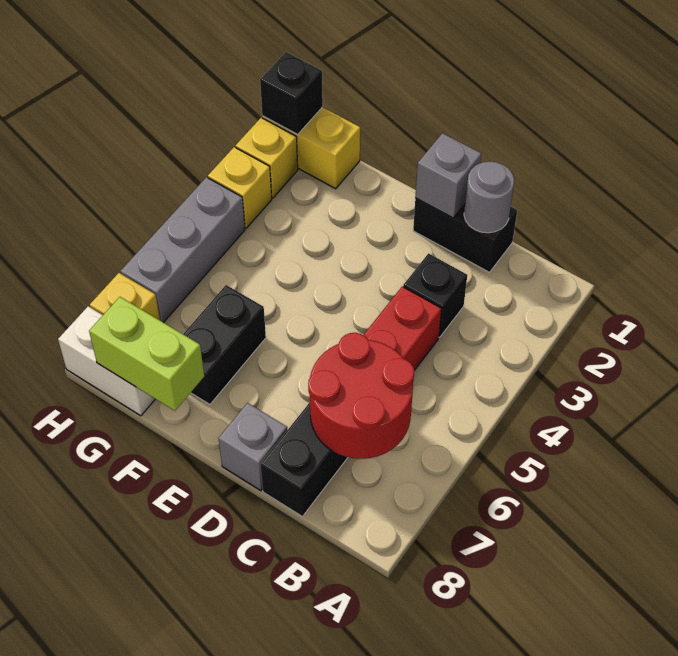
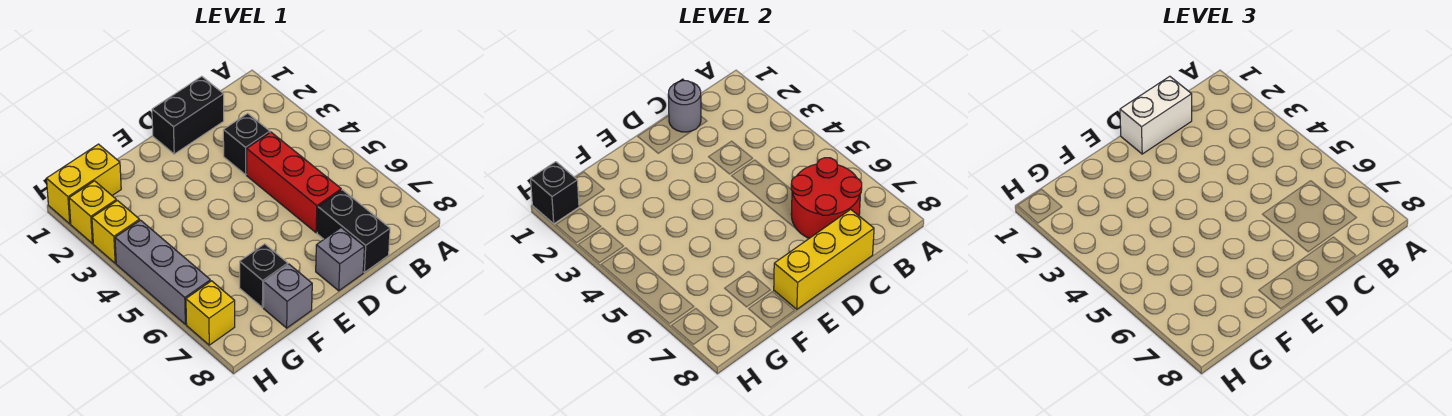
none -> yellow 1x3 brick [774,209,874,309]
grey 1x1 brick [415,133,481,218] -> grey 1x1 brick moved to [264,264,312,328]
black 1x2 brick [183,285,266,404] -> black 1x1 brick [240,244,288,307]
lime 1x2 brick [89,297,204,411] -> none
white 1x2 brick [58,306,155,416] -> white 1x2 brick moved to [1120,76,1192,154]

